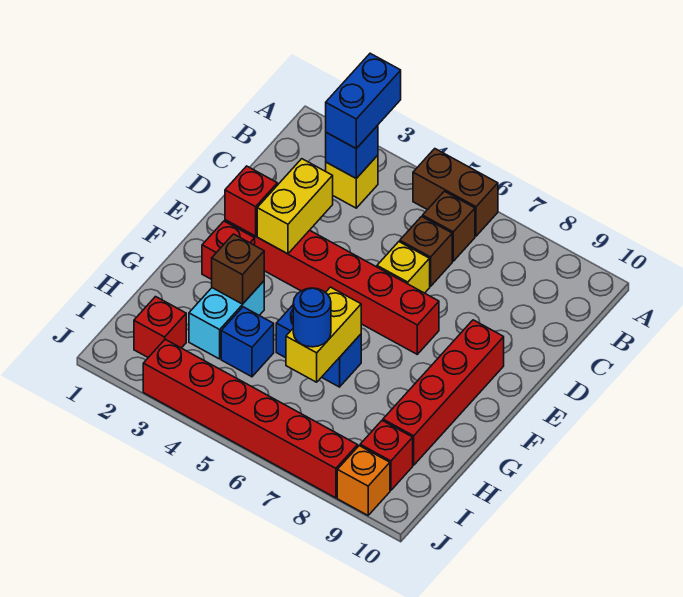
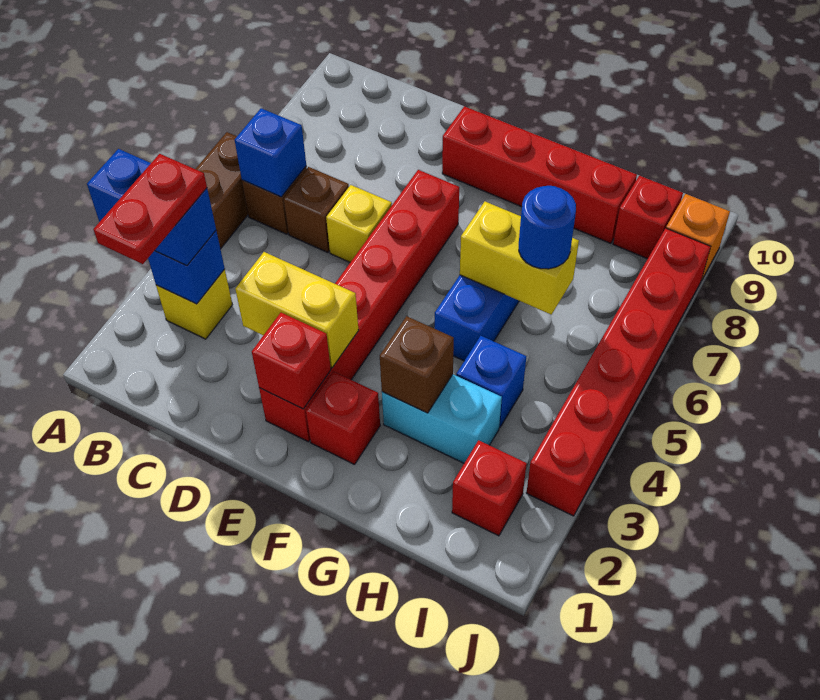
none -> red 1x2 plate [93,154,207,264]
none -> blue 1x1 brick [235,108,306,197]

